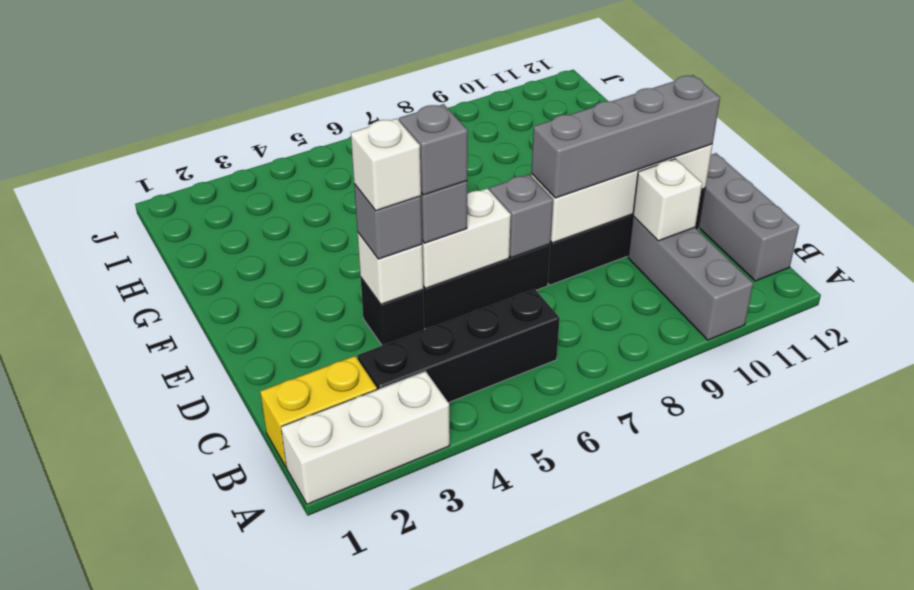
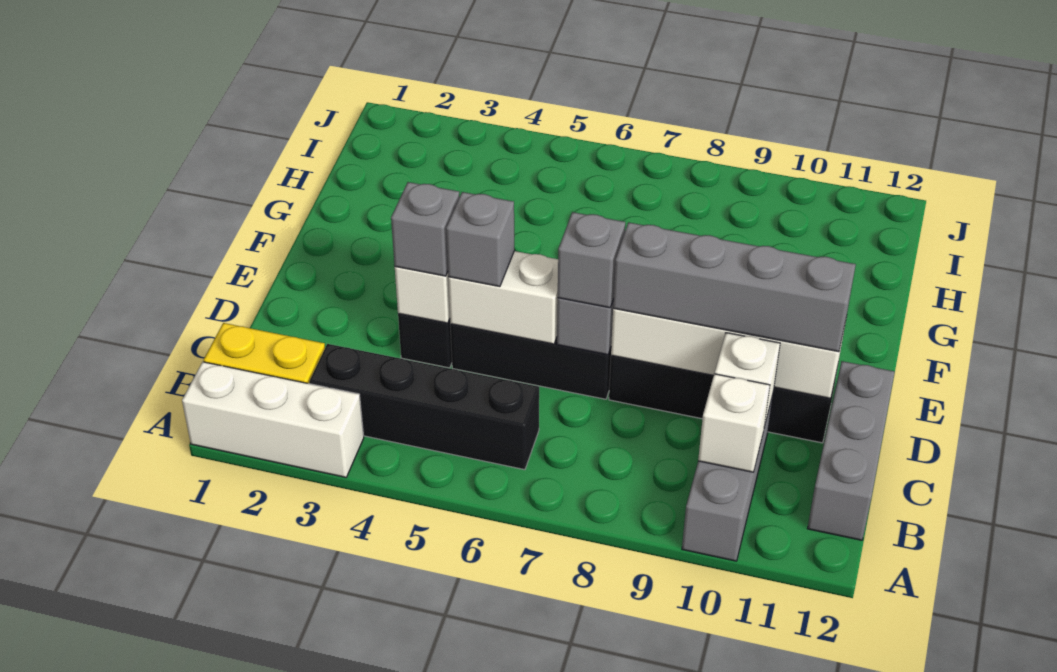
white 1x1 brick [351,119,421,211] -> white 1x1 brick moved to [698,374,770,472]
grey 1x1 brick [399,104,468,195] -> grey 1x1 brick moved to [558,212,625,308]

